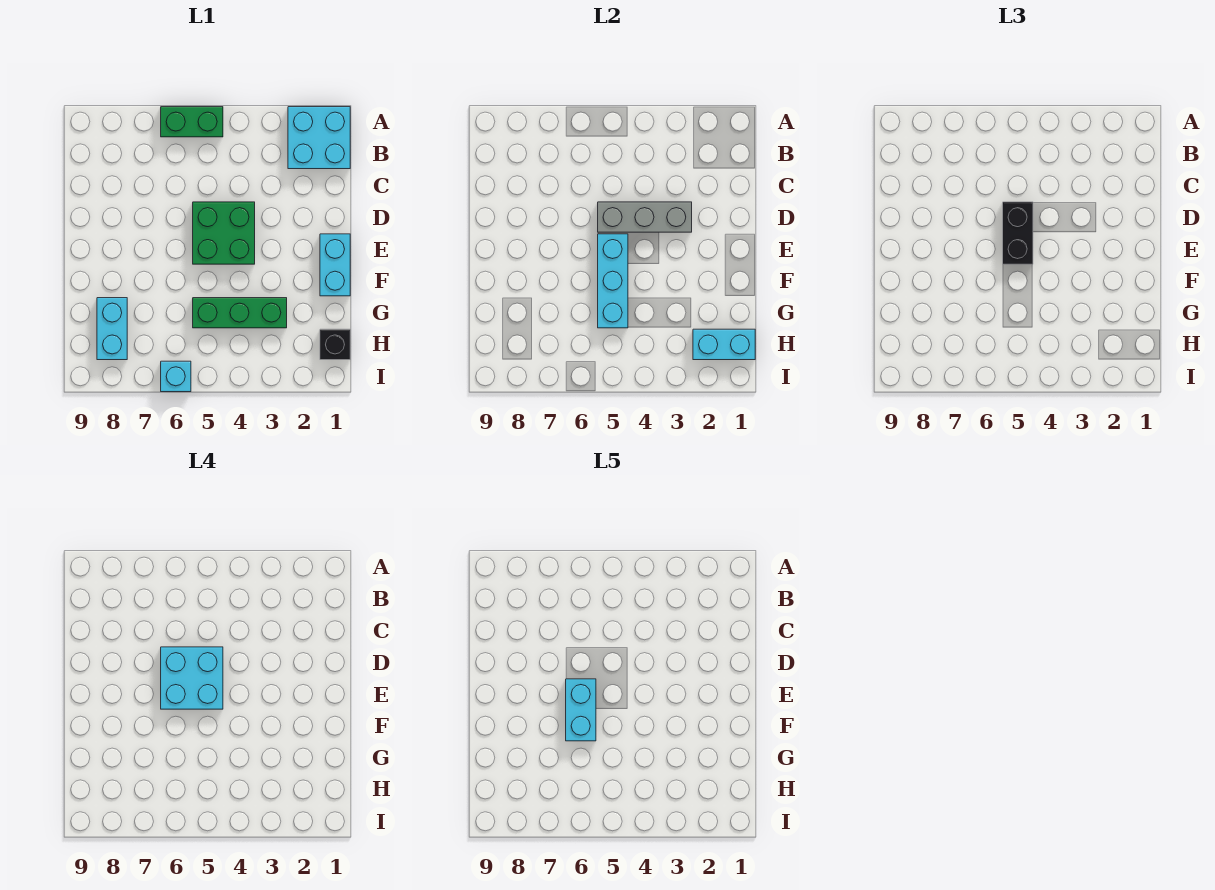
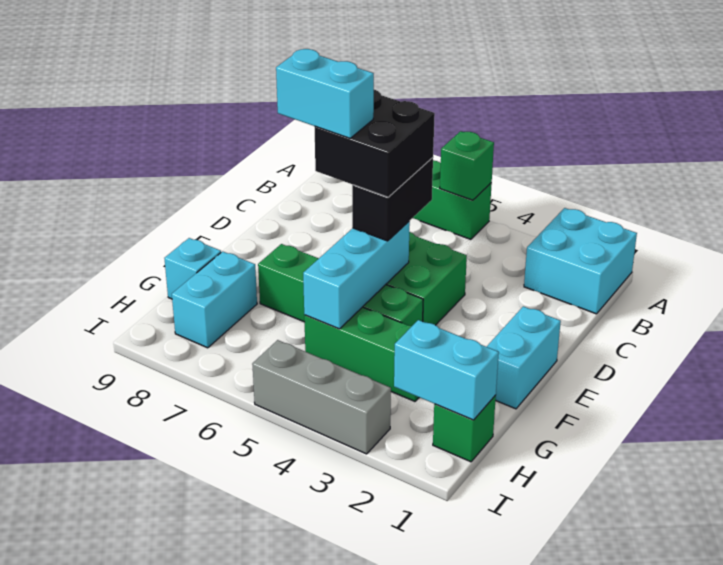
none -> green 1x1 brick [440,131,494,200]
grey 1x3 brick [598,202,692,232] -> grey 1x3 brick moved to [252,340,391,454]
cyan 2x2 brick [161,647,223,709] -> black 2x2 brick [315,90,435,197]
cyan 1x2 brick [566,679,596,741] -> cyan 1x2 brick turned to [276,49,374,138]
none -> green 1x4 brick [258,244,423,326]
black 1x1 brick [320,329,350,360] -> green 1x1 brick [433,396,496,462]
cyan 1x1 brick [161,361,191,392] -> cyan 1x1 brick moved to [164,238,221,299]

